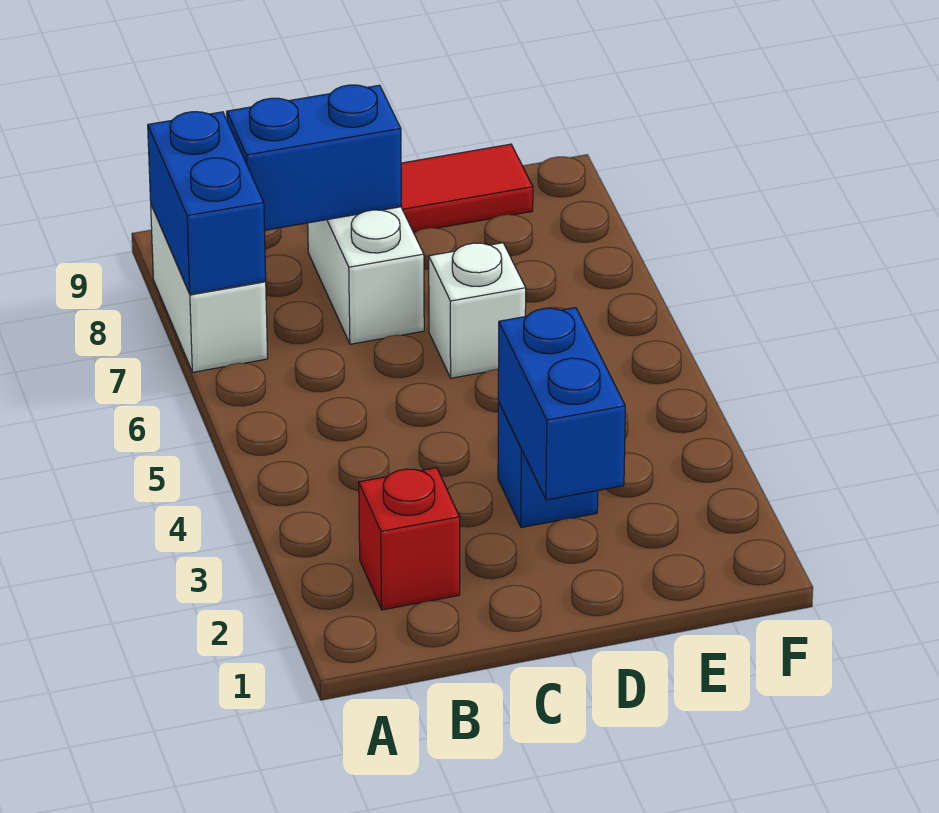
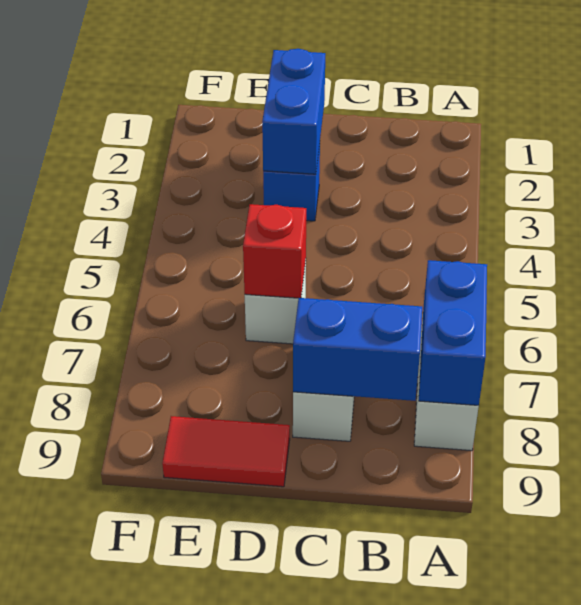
red 1x1 brick [359,468,460,610] -> red 1x1 brick moved to [243,204,306,298]

